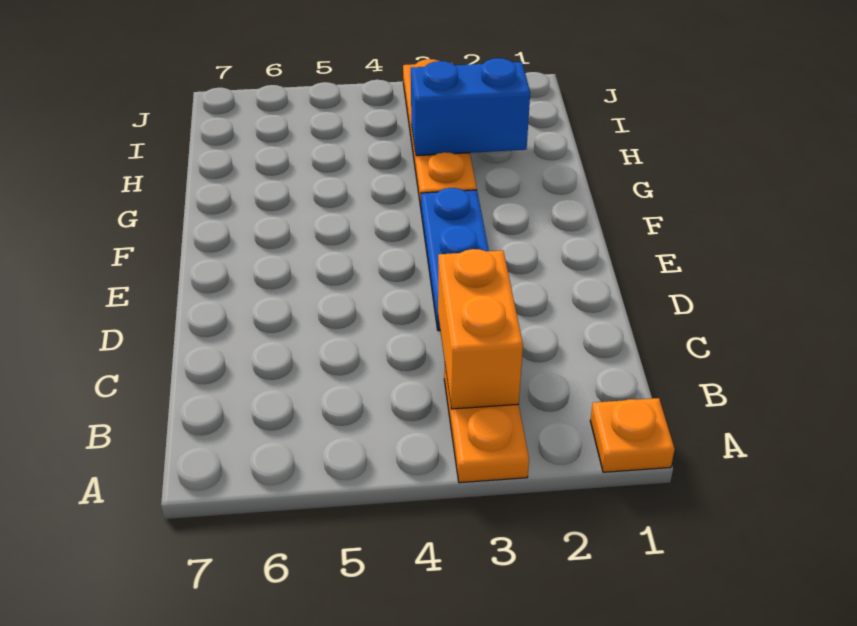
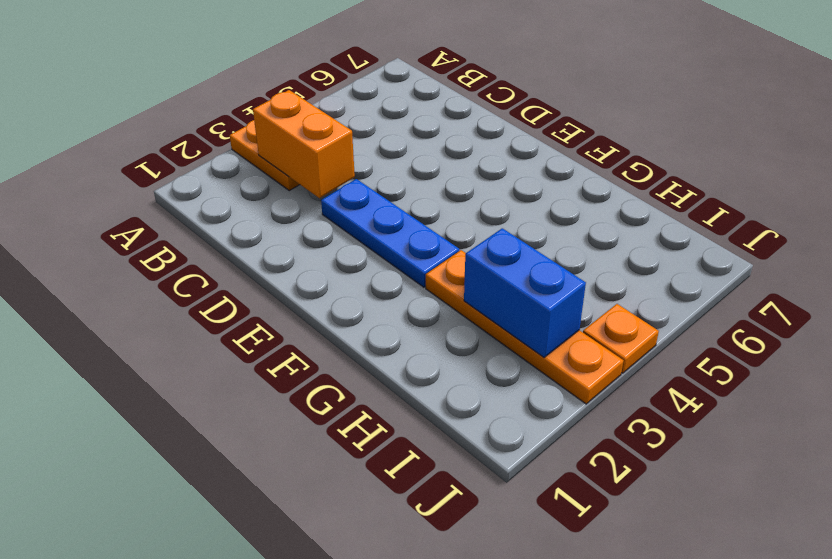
orange 1x1 plate [590,398,675,472] -> orange 1x1 plate moved to [583,304,659,373]
blue 1x2 brick [411,58,530,156] -> blue 1x2 brick turned to [464,228,586,357]

